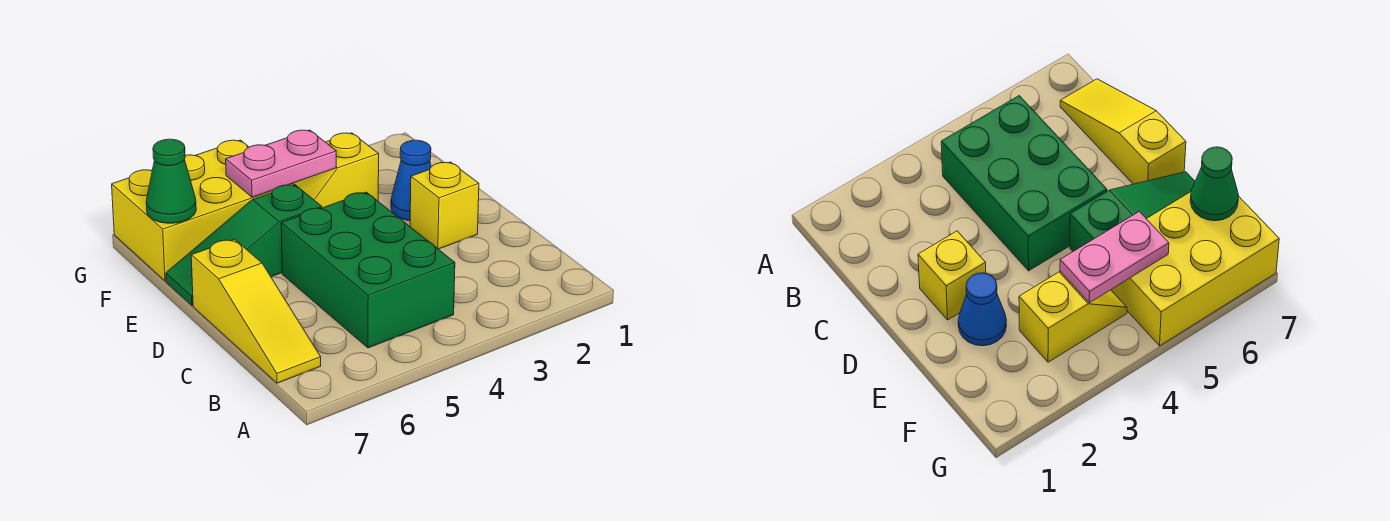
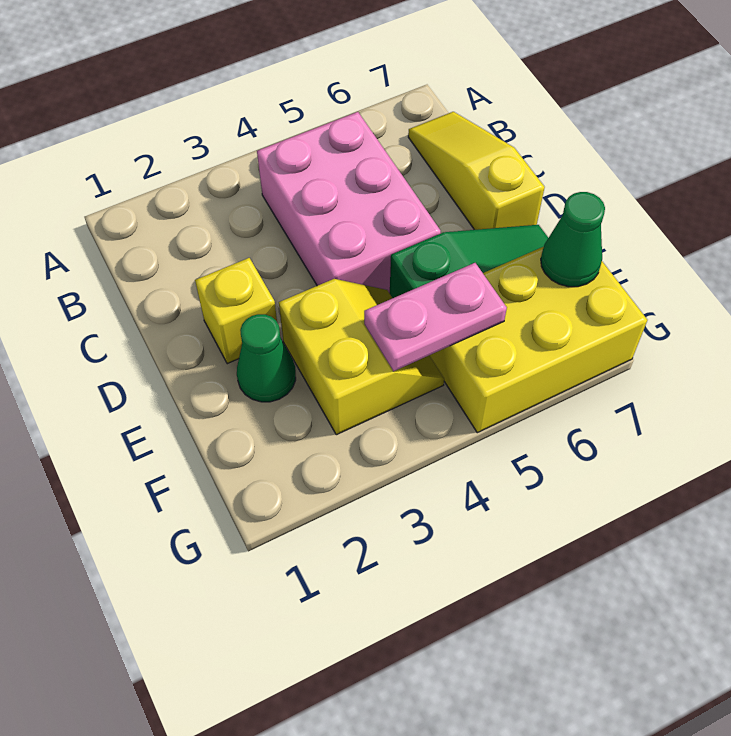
green 2x3 brick [281,192,455,348] -> pink 2x3 brick [257,112,441,293]
blue 1x1 cone [391,140,431,221] -> green 1x1 cone [237,314,296,402]
yellow 1x2 slope [293,133,379,208] -> yellow 2x2 slope [279,279,444,435]

